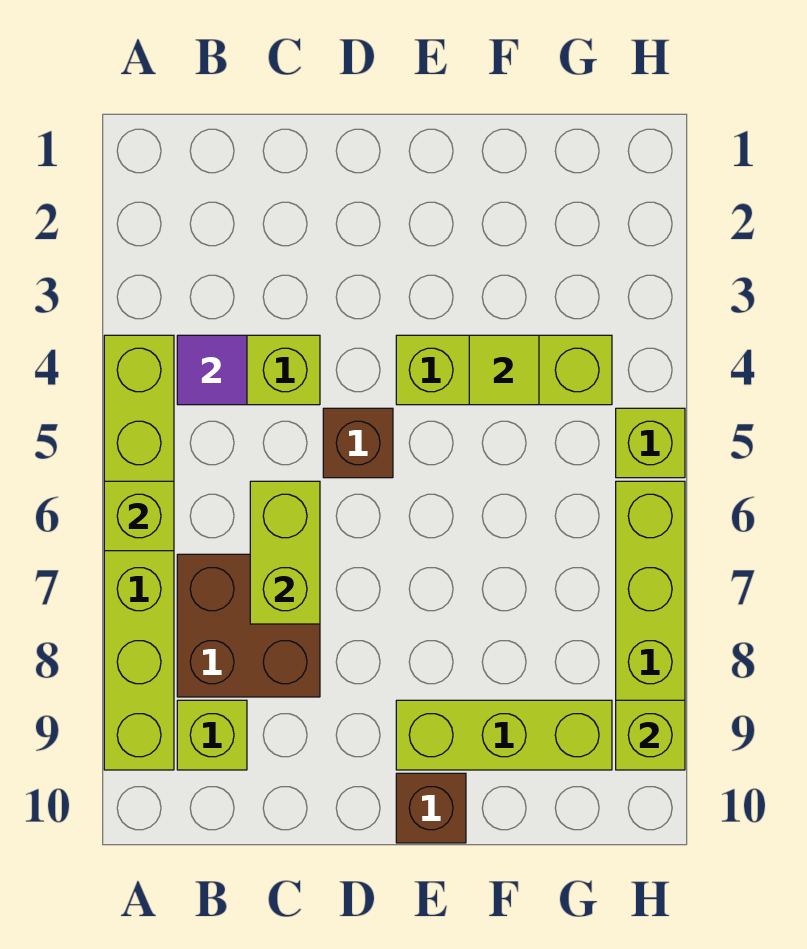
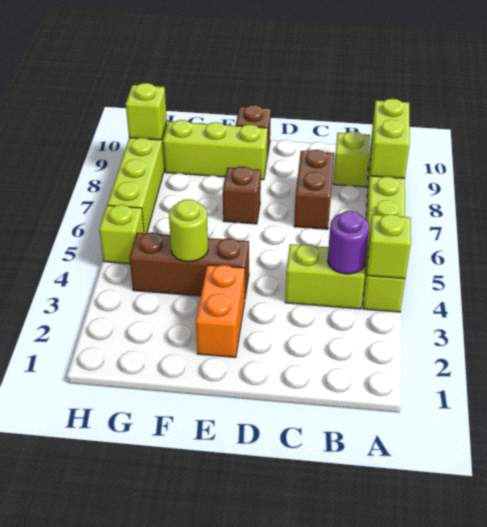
lime 1x1 brick [104,481,174,551] -> lime 1x1 brick moved to [367,214,411,279]
purple 1x1 tile [177,335,247,405] -> purple 1x1 round brick [328,211,369,274]
brown 2x2 brick [177,554,320,697] -> brown 1x2 brick [294,150,334,229]
lime 1x2 brick [250,481,320,624] -> lime 1x2 brick moved to [370,99,410,178]
brown 1x1 brick [323,408,393,478] -> brown 1x1 brick moved to [223,166,261,224]
none -> orange 1x2 brick [196,265,245,357]
lime 1x3 brick [396,335,612,405] -> brown 1x3 brick [129,232,249,296]
lime 1x1 tile [469,335,539,405] -> lime 1x1 round brick [169,199,208,262]

